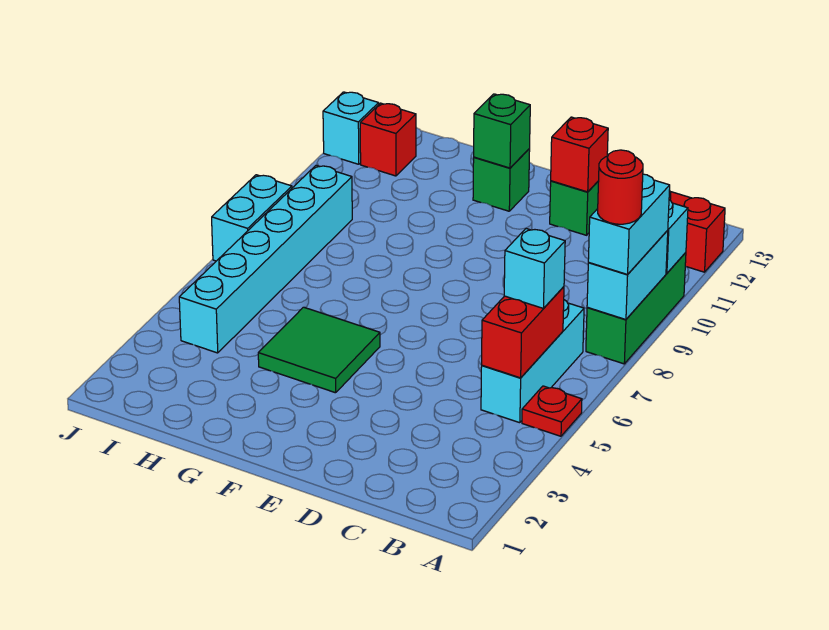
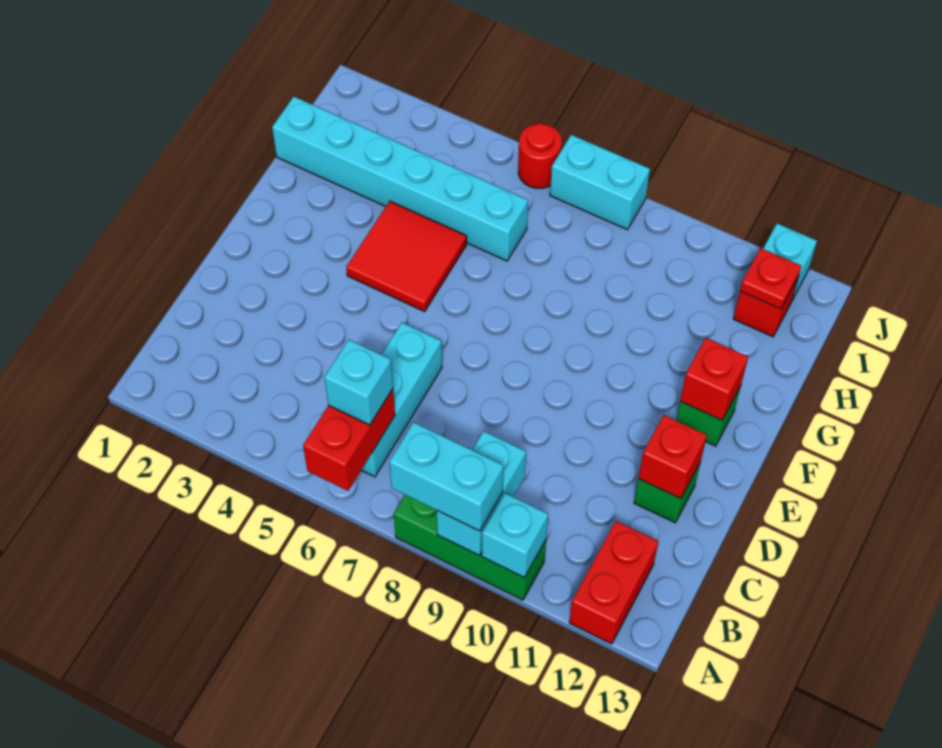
red 1x1 plate [522,386,582,436] -> red 1x1 plate moved to [740,248,801,309]
cyan 1x2 brick [587,231,668,320] -> cyan 1x2 brick turned to [437,431,526,556]
red 1x1 round brick [598,150,643,224] -> red 1x1 round brick moved to [518,124,562,188]
cyan 1x3 brick [481,300,584,423] -> cyan 1x3 brick turned to [362,323,442,477]
red 1x2 brick [482,287,564,378] -> red 1x2 brick turned to [303,389,395,491]
green 2x2 tile [258,307,380,393] -> red 2x2 tile [346,201,467,312]
green 1x1 brick [474,94,530,168] -> red 1x1 brick [680,338,748,420]
cyan 1x6 brick [179,165,352,353] -> cyan 1x6 brick moved to [272,97,528,261]

